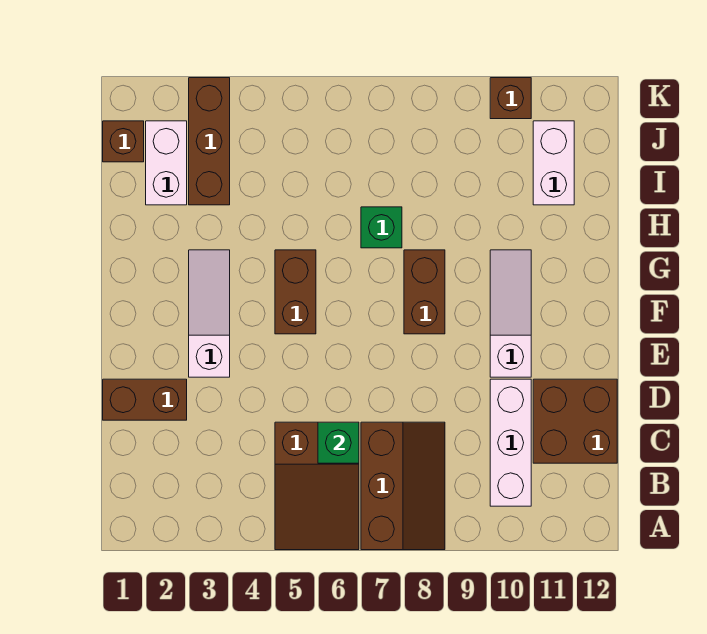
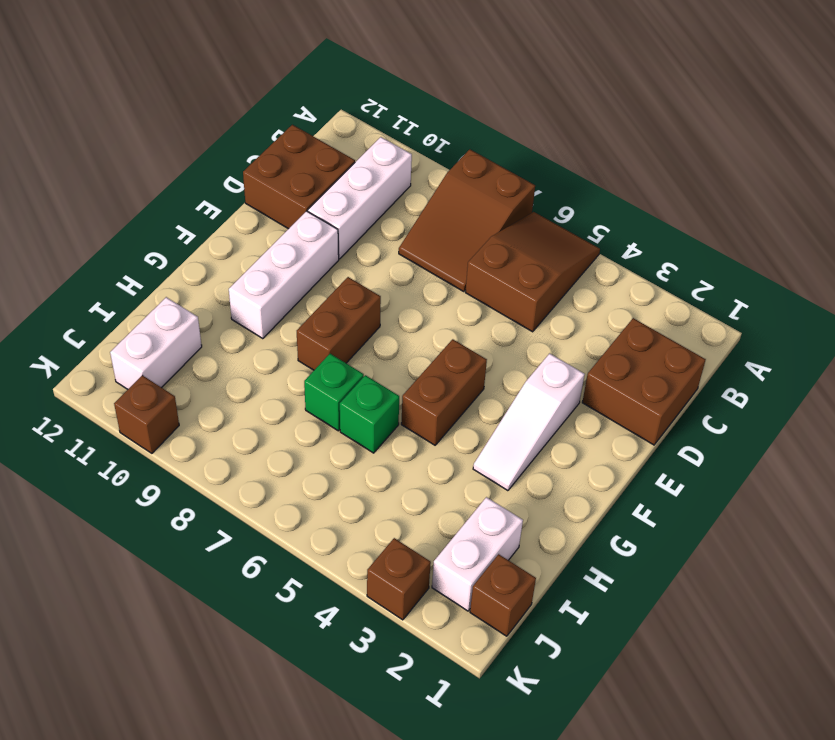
brown 2x3 slope [361,422,445,550] -> brown 2x3 slope turned to [399,149,535,292]
green 1x1 brick [318,422,359,463] -> green 1x1 brick moved to [340,375,399,453]
brown 1x2 brick [103,379,187,420] -> brown 2x2 brick [582,318,706,445]
white 1x3 slope [490,250,531,377] -> white 1x3 brick [229,211,339,339]
brown 1x3 brick [189,78,230,205] -> brown 1x1 brick [367,538,431,620]

